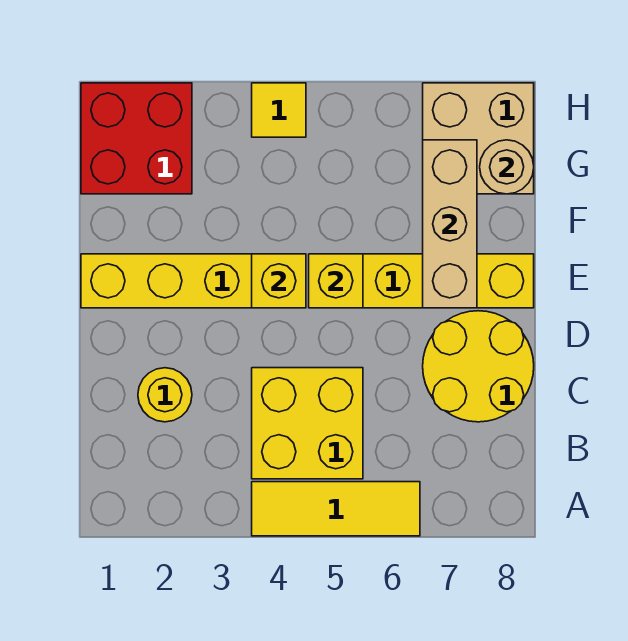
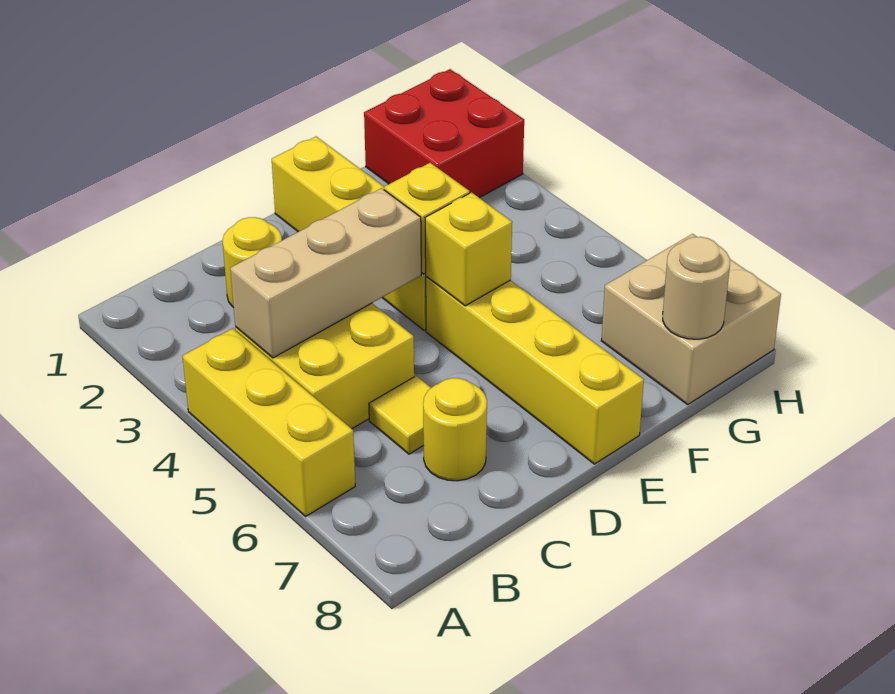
yellow 1x3 tile [252,482,420,536] -> yellow 1x3 brick [183,328,355,516]
yellow 2x2 round brick [423,311,534,422] -> yellow 1x1 round brick [423,378,487,481]
tan 1x3 brick [423,140,477,308] -> tan 1x3 brick moved to [230,188,421,358]
yellow 1x1 tile [252,83,306,137] -> yellow 1x1 tile moved to [369,376,431,454]

